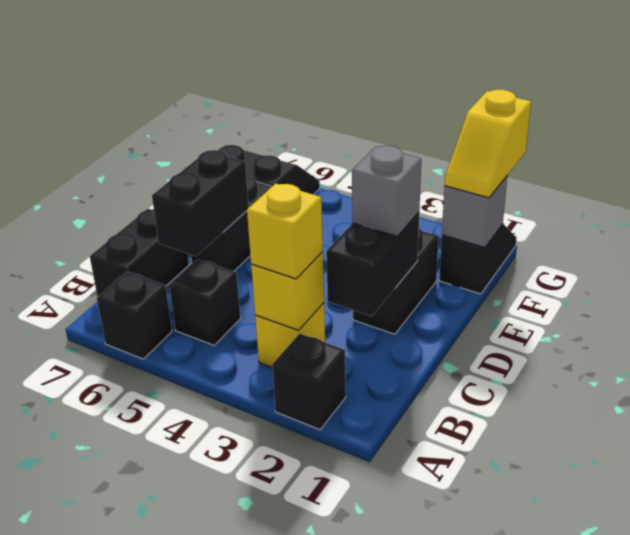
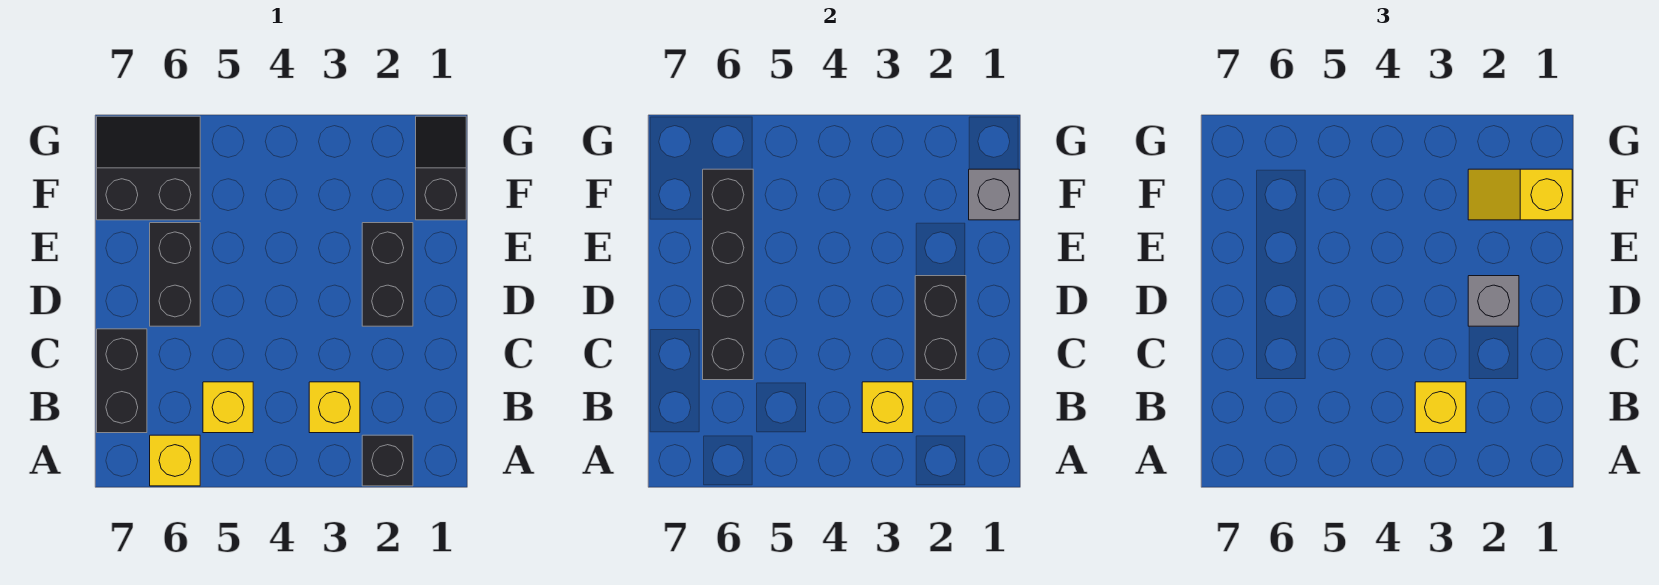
black 1x1 brick [97,271,172,359] -> yellow 1x1 brick [150,435,200,486]
black 1x1 brick [169,259,241,345] -> yellow 1x1 brick [203,382,253,433]
black 1x2 brick [152,150,249,256] -> black 1x4 brick [703,169,753,380]
yellow 1x2 slope [445,90,531,198] -> yellow 1x2 slope turned to [1468,169,1572,220]

